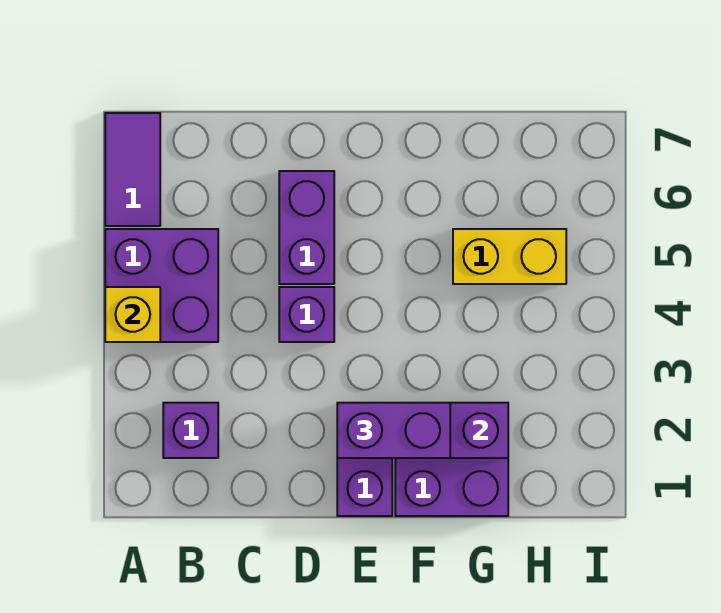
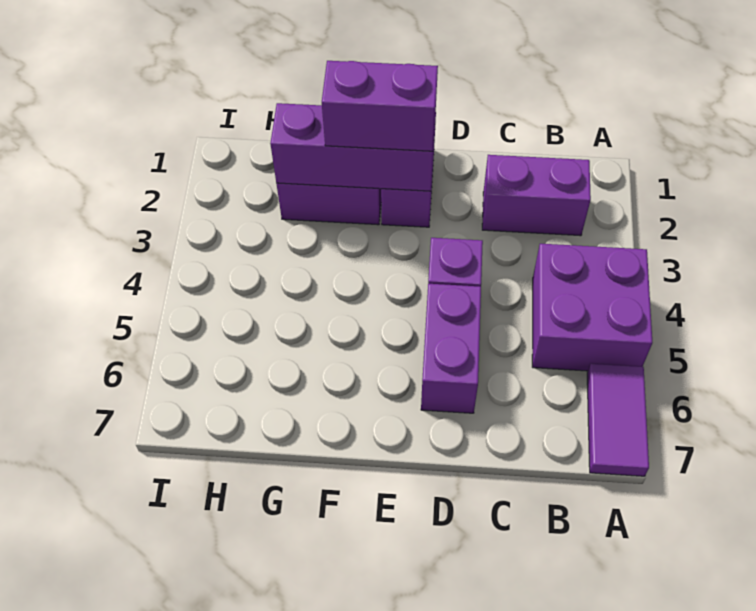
yellow 1x1 brick [105,287,160,342] -> none
purple 1x1 brick [163,403,218,458] -> purple 1x2 brick [482,155,591,236]
yellow 1x2 brick [453,229,566,284] -> none

